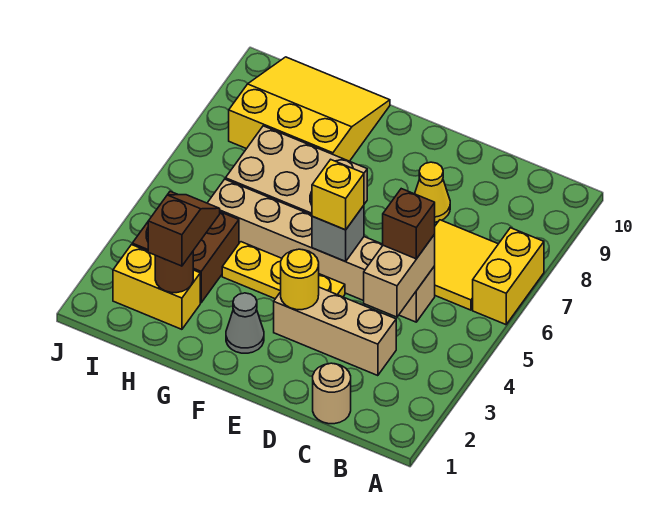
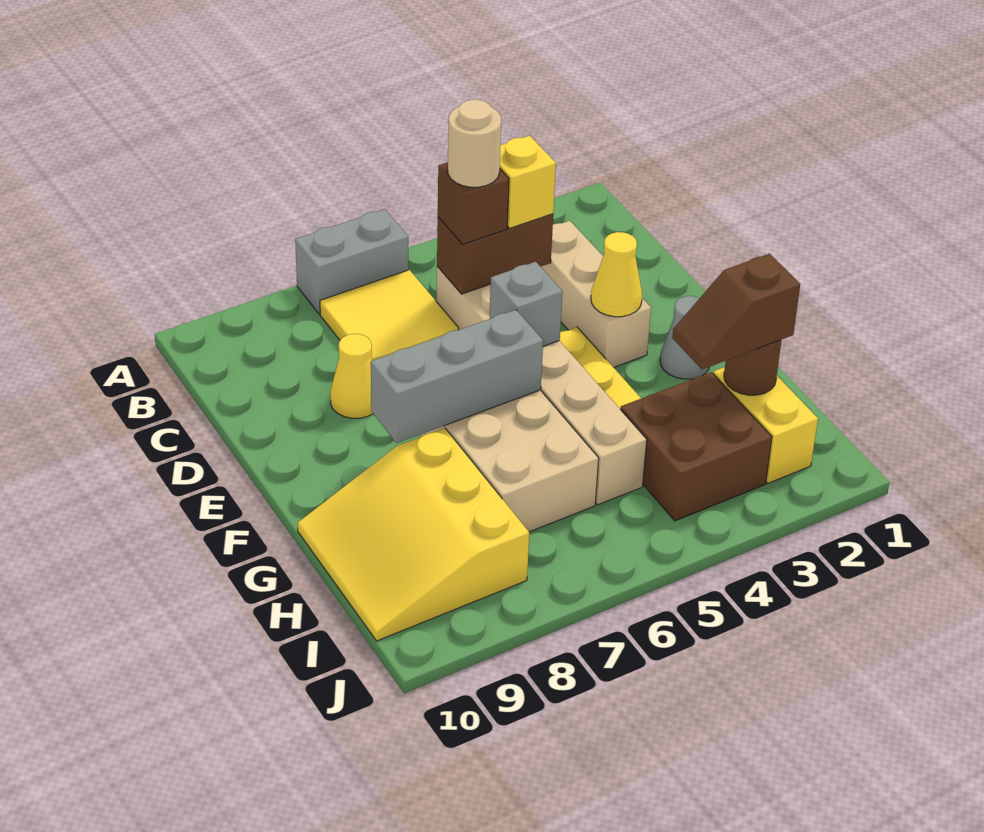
yellow 1x2 brick [473,228,544,325] -> grey 1x2 brick [295,209,408,314]
tan 1x1 round brick [313,363,351,424] -> tan 1x1 round brick moved to [448,100,501,187]
tan 1x2 brick [364,234,435,317] -> brown 1x2 brick [437,214,553,294]
yellow 1x1 round brick [281,249,319,310] -> yellow 1x1 cone [591,232,642,317]
yellow 1x1 brick [312,159,364,230] -> yellow 1x1 brick moved to [500,136,556,228]
none -> grey 1x3 brick [371,310,543,443]

